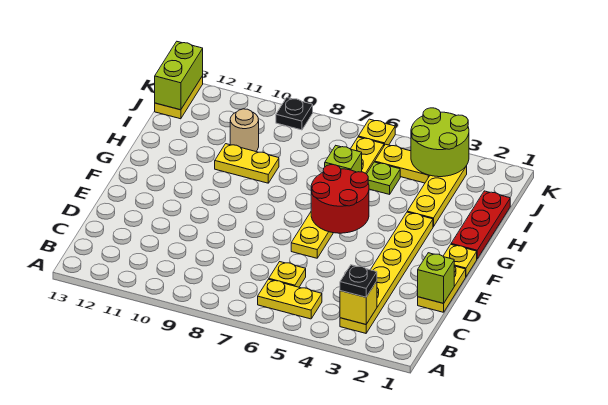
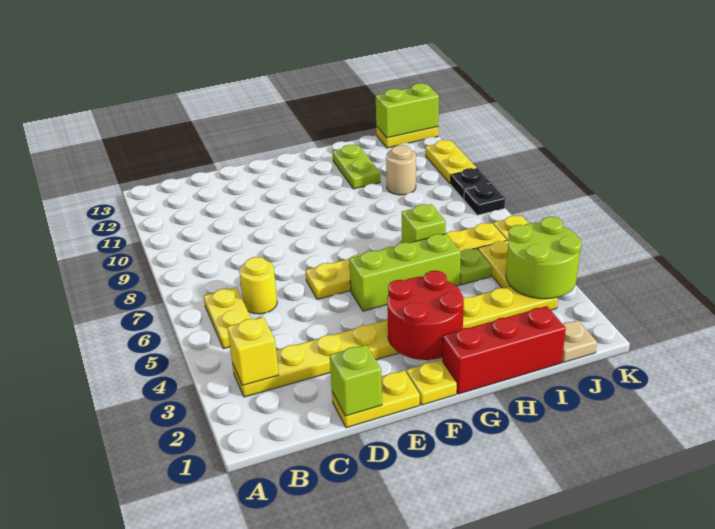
black 1x1 plate [340,265,377,297] -> black 1x1 plate moved to [464,183,505,215]
yellow 1x1 plate [269,262,306,287] -> yellow 1x1 round brick [239,257,277,314]
none -> lime 1x3 brick [349,234,461,311]
red 2x2 round brick [311,165,369,233] -> red 2x2 round brick moved to [387,271,464,360]
red 1x3 plate [451,191,510,259] -> red 1x3 brick [442,306,566,394]
yellow 1x2 plate [215,144,279,183] -> yellow 1x2 plate moved to [426,140,477,184]
none -> lime 1x2 plate [333,145,380,189]
none -> tan 1x1 plate [562,320,597,363]

